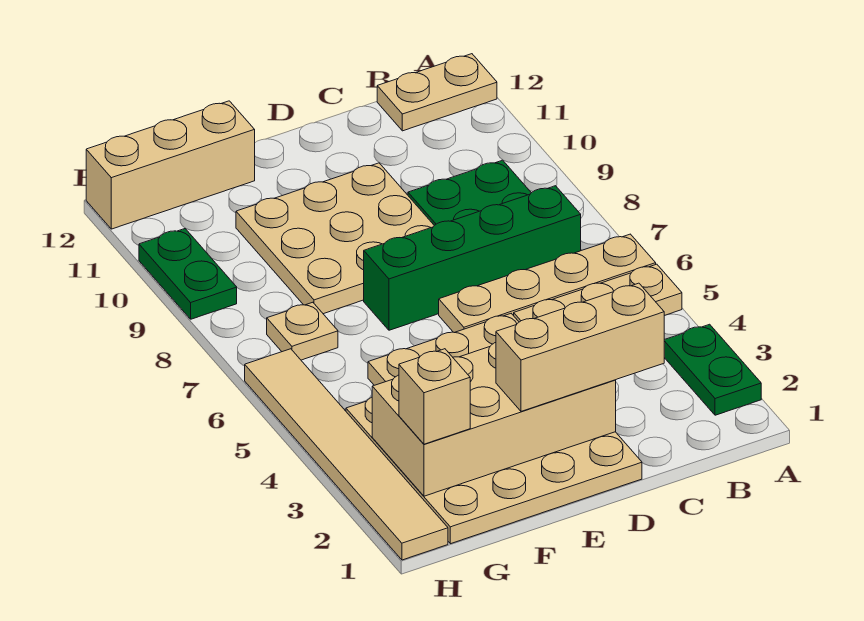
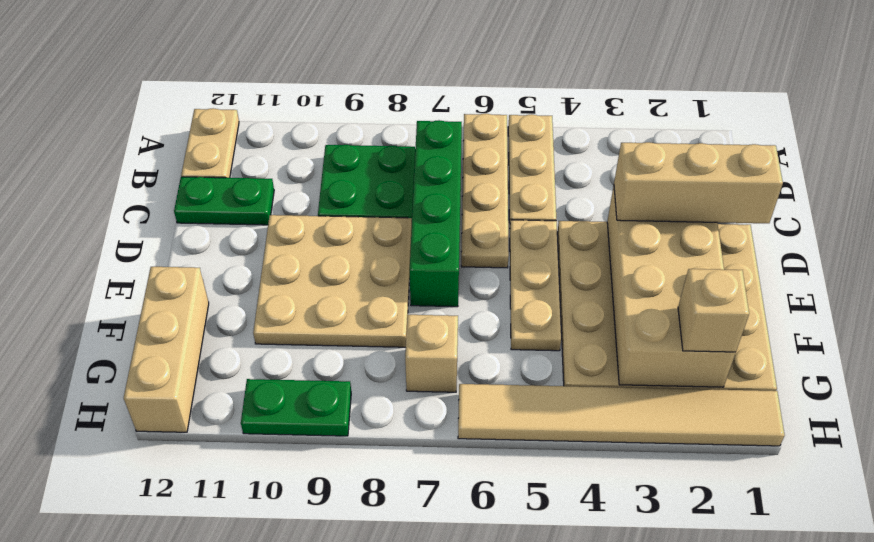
green 1x2 plate [664,324,761,415] -> green 1x2 plate moved to [174,177,274,225]
tan 1x3 brick [496,283,664,411] -> tan 1x3 brick turned to [614,142,783,223]
tan 1x1 plate [267,302,338,360] -> tan 1x1 brick [405,315,458,392]

